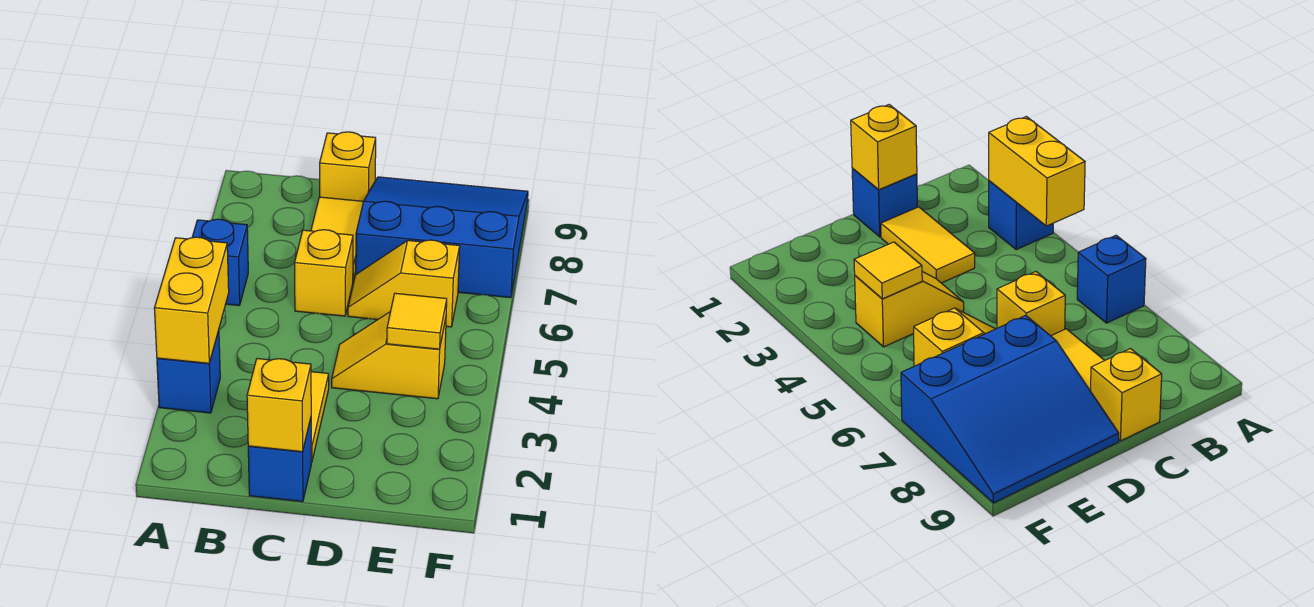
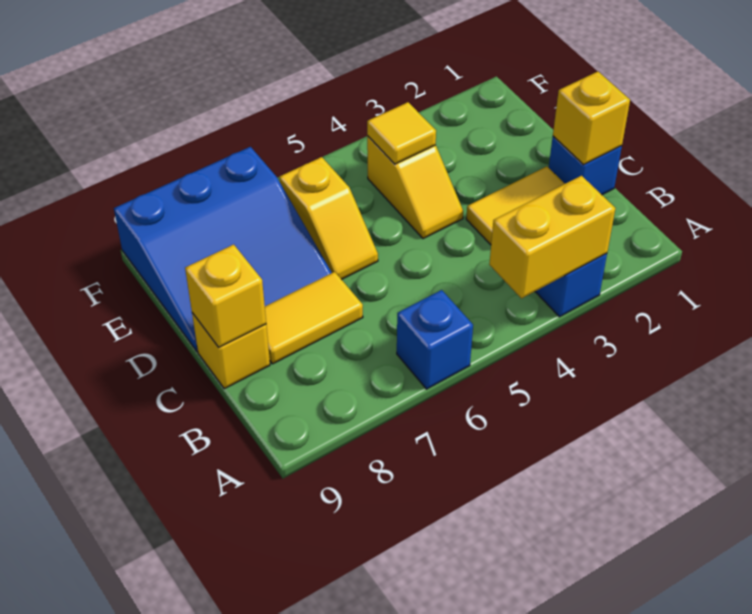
yellow 1x1 brick [295,230,353,316] -> yellow 1x1 brick moved to [185,245,266,347]
blue 3x3 slope [356,177,528,298] -> blue 3x3 slope turned to [114,147,332,352]

